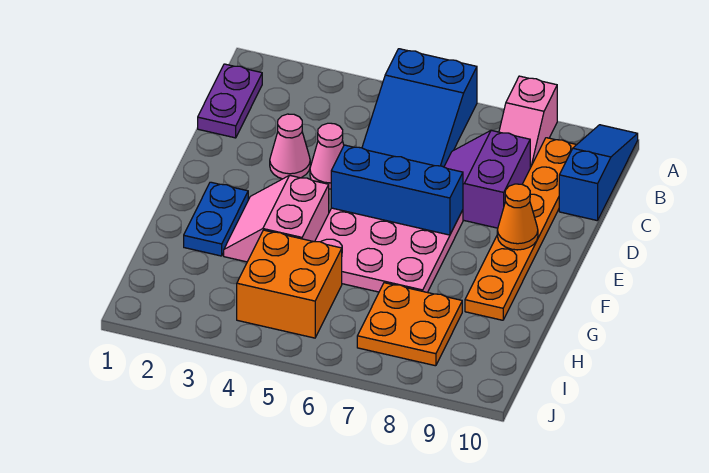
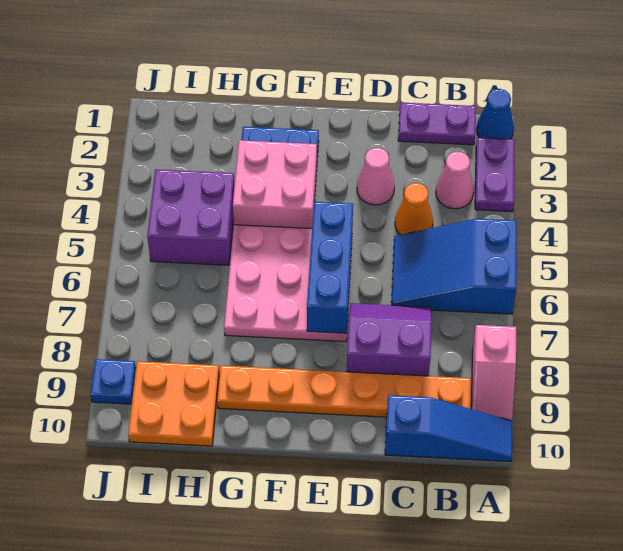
none -> blue 1x1 cone [476,89,514,139]
none -> purple 1x2 plate [475,138,515,212]
pink 1x2 slope [499,76,557,168] -> pink 1x2 slope turned to [471,325,516,421]
pink 1x1 cone [310,123,344,189] -> pink 1x1 cone moved to [436,152,474,209]
orange 1x1 cone [497,184,538,250] -> orange 1x1 cone moved to [395,183,433,235]
pink 2x2 slope [224,175,329,262] -> pink 2x2 brick [233,140,317,228]
orange 2x2 brick [237,230,342,338] -> purple 2x2 brick [147,169,234,265]
orange 2x2 plate [357,283,462,366] -> orange 2x2 plate moved to [128,361,219,446]
none -> blue 1x1 plate [91,359,136,404]

